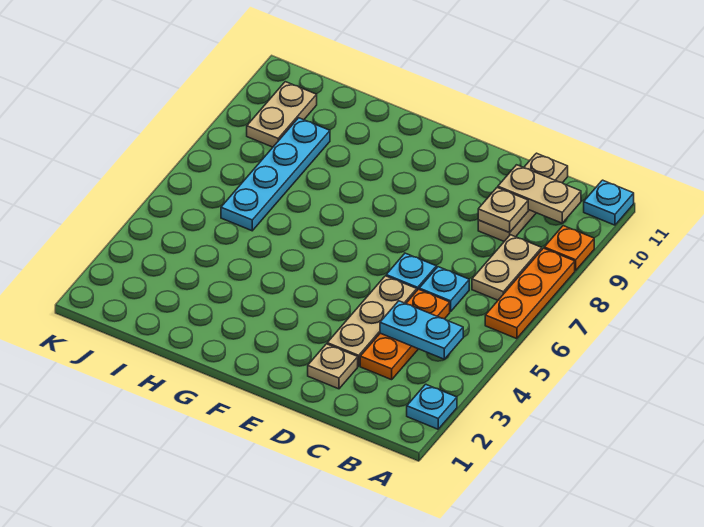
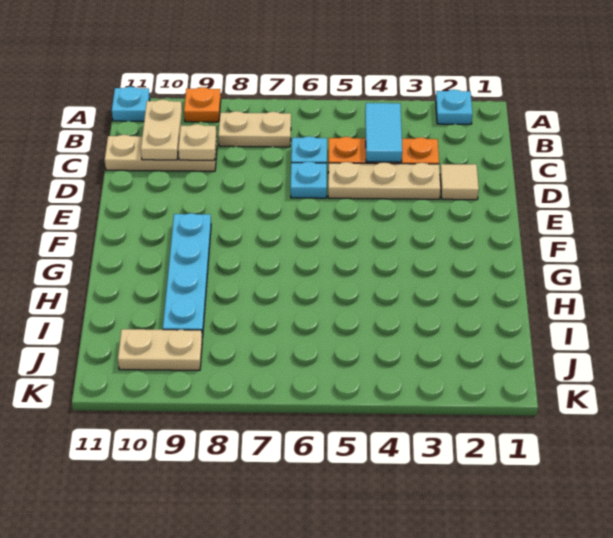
orange 1x3 plate [485,248,575,339] -> none
cyan 1x2 plate [380,301,463,359] -> cyan 1x2 tile [365,103,402,162]
tan 1x1 plate [308,344,358,389] -> tan 1x1 tile [440,164,479,200]
cyan 1x4 plate [221,118,330,231] -> cyan 1x4 plate turned to [163,213,211,339]

